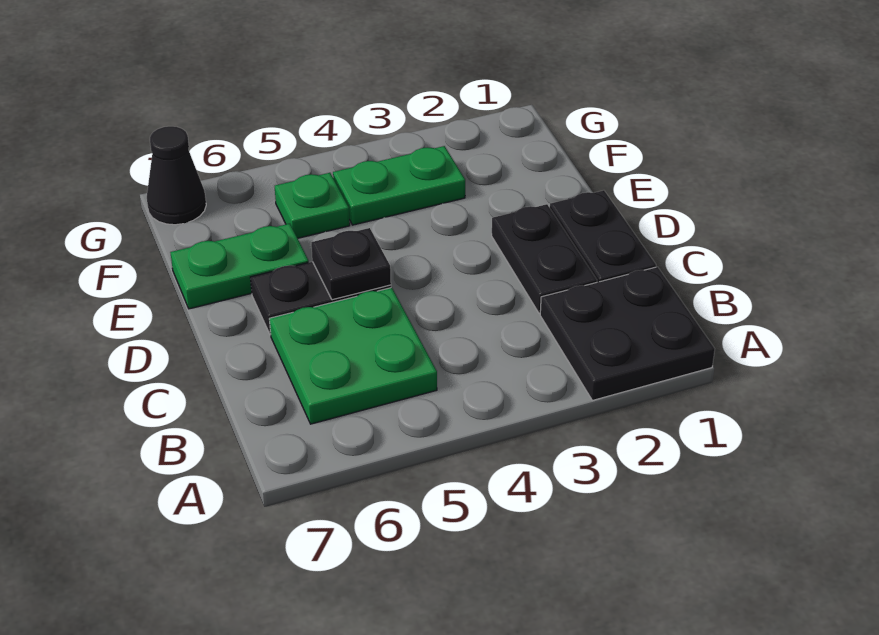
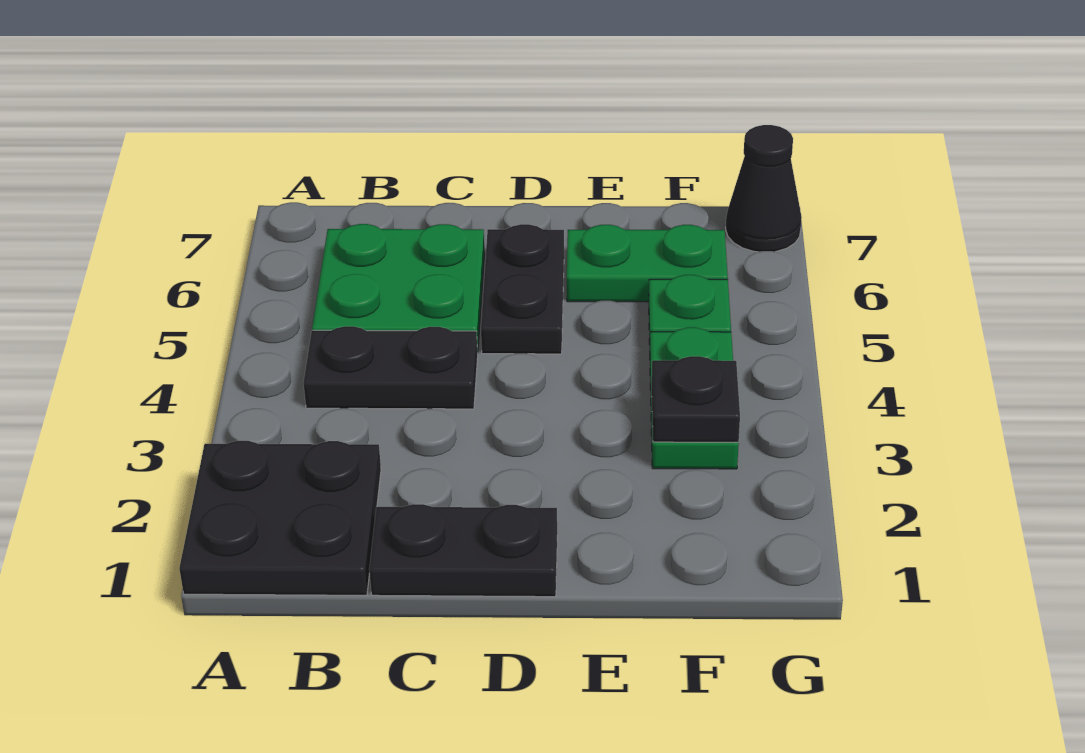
black 1x2 plate [492,204,597,313] -> black 1x2 plate moved to [303,326,478,409]
black 1x1 plate [311,228,391,300] -> black 1x1 plate moved to [652,356,740,442]
green 1x2 plate [170,224,309,309] -> green 1x2 plate turned to [567,225,728,302]

